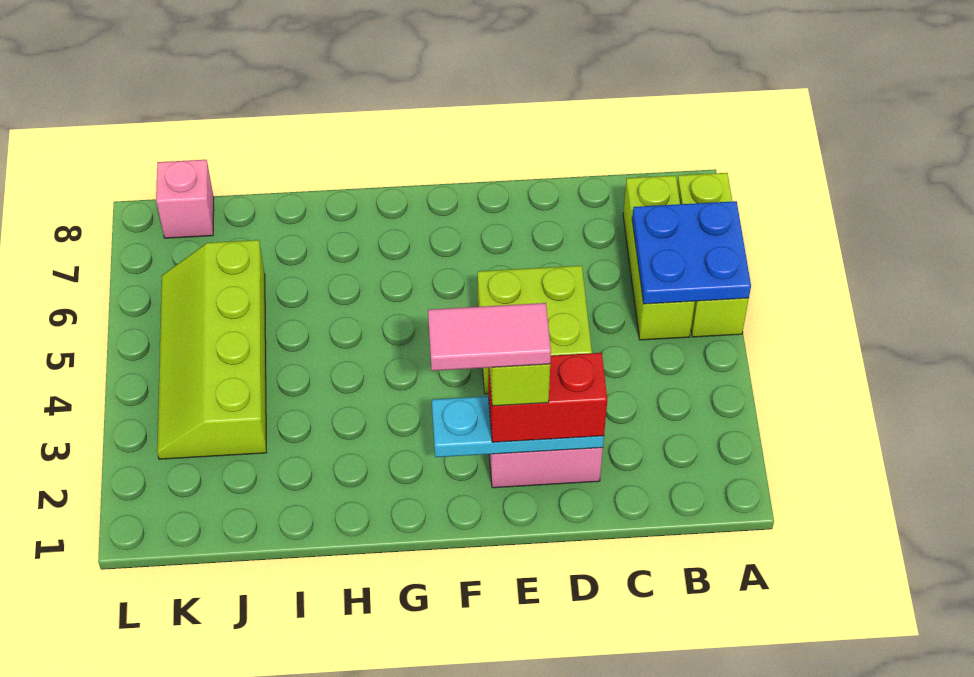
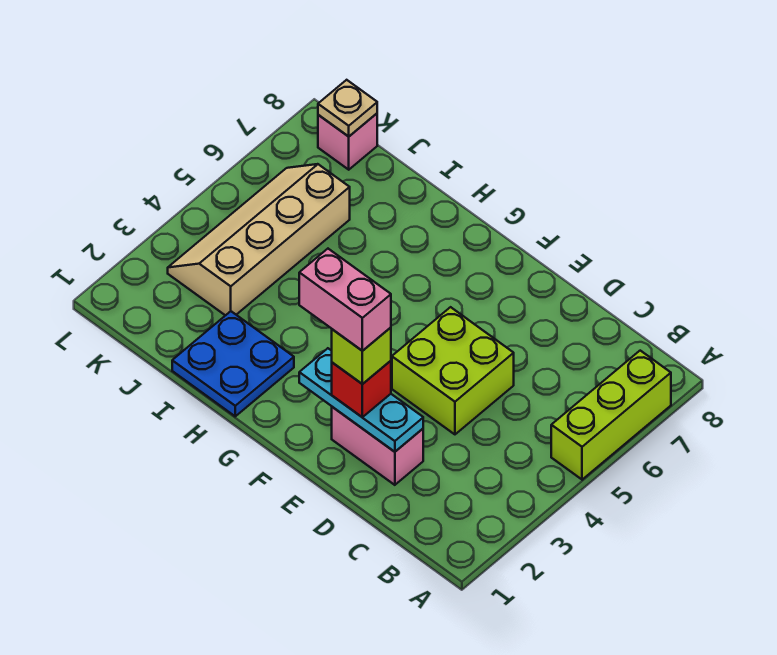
blue 2x2 plate [632,201,751,304] -> blue 2x2 plate moved to [172,311,294,416]
lime 1x3 brick [623,176,695,340] -> none
red 1x2 brick [488,353,607,442] -> red 1x1 brick [332,361,391,417]
pink 1x2 tile [428,303,551,371] -> pink 1x2 brick [299,249,391,351]
lime 2x4 slope [157,240,267,459] -> tan 2x4 slope [168,164,350,316]
none -> tan 1x1 plate [318,80,377,136]

